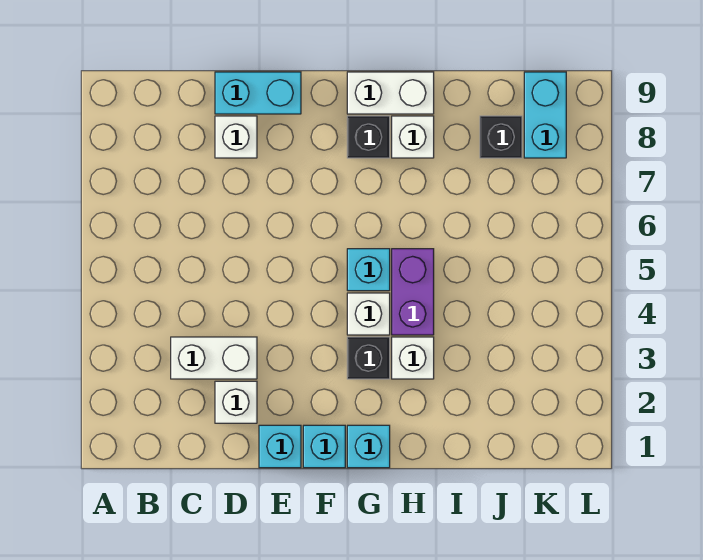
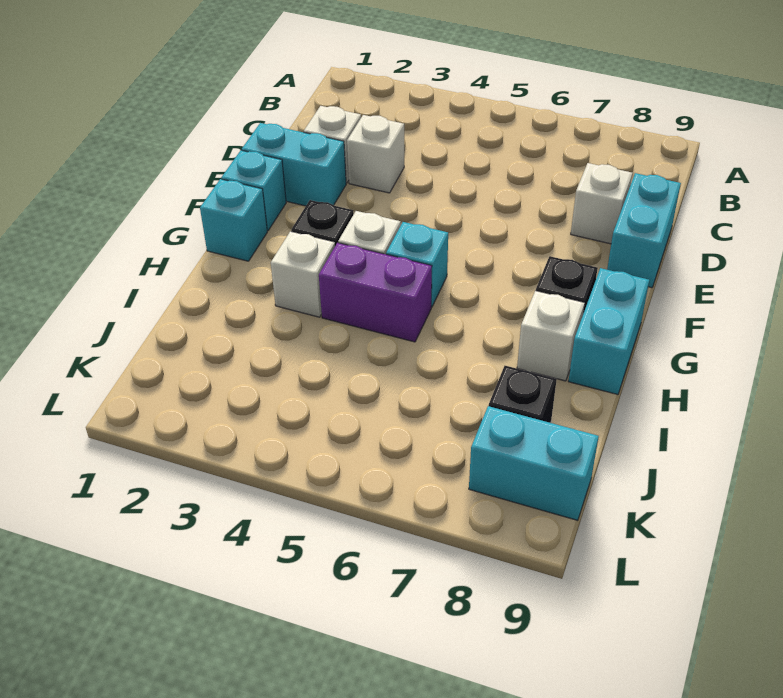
white 1x2 brick [171,337,257,379] -> white 1x1 brick [347,115,404,193]
cyan 1x1 brick [259,425,301,468] -> cyan 1x2 brick [242,123,346,206]
white 1x2 brick [347,72,434,114] -> cyan 1x2 brick [568,268,649,394]

